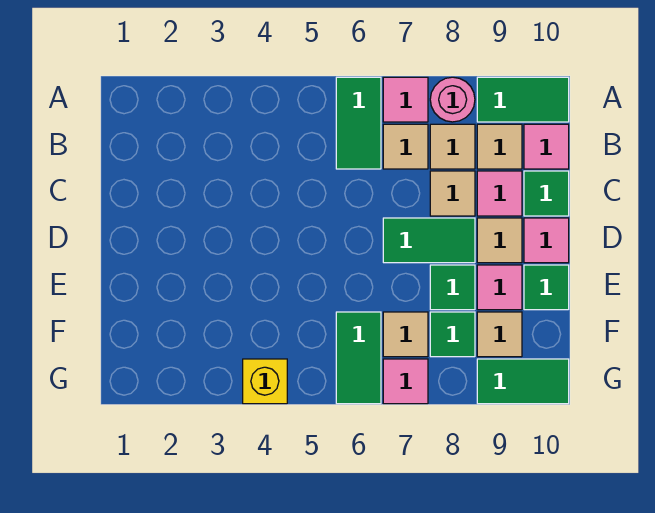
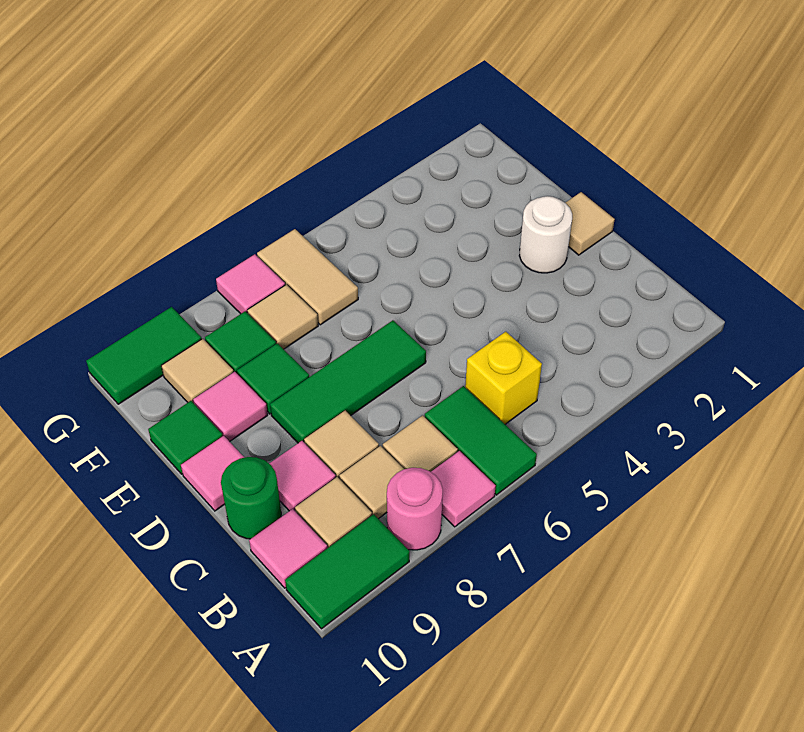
green 1x1 tile [524,171,569,216] -> green 1x1 round brick [221,457,281,539]
none -> white 1x1 round brick [519,196,572,273]
green 1x2 tile [383,218,475,263] -> green 1x3 tile [270,320,426,443]
tan 1x1 tile [477,218,522,263] -> tan 1x1 tile moved to [566,192,615,255]
green 1x2 tile [336,312,381,404] -> tan 1x2 tile [257,229,358,325]
yellow 1x1 brick [243,359,287,404] -> yellow 1x1 brick moved to [465,332,542,424]

